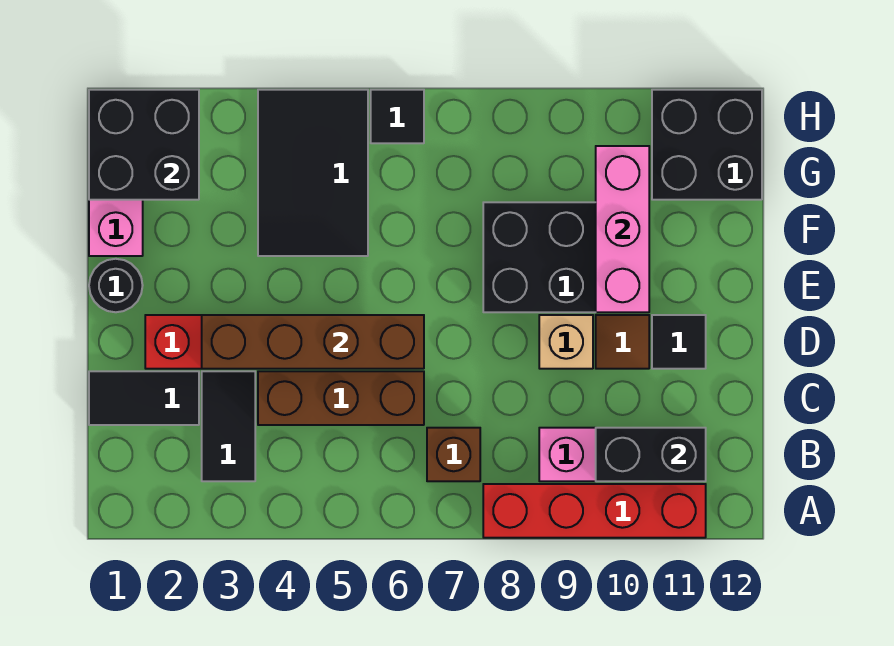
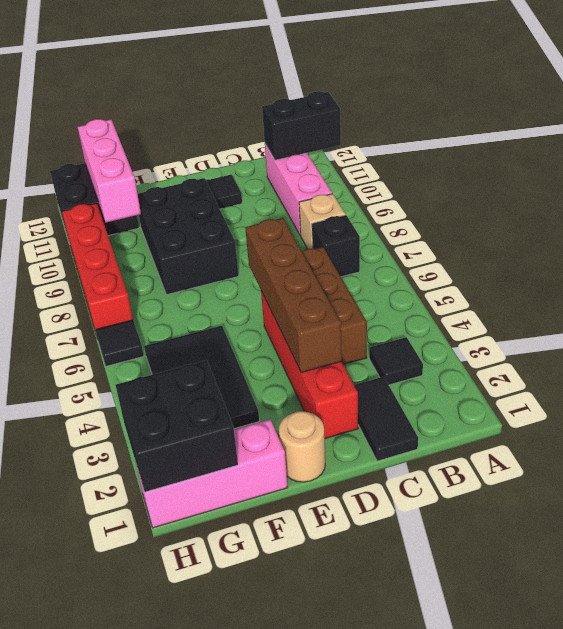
red 1x4 brick [483,484,706,538] -> red 1x4 brick moved to [62,203,133,336]
black 1x2 tile [202,371,255,481] -> black 1x1 tile [369,337,423,385]
brown 1x1 brick [427,428,480,481] -> black 1x1 brick [312,215,360,277]
black 1x2 brick [596,428,706,481] -> black 1x2 brick turned to [262,91,341,160]
tan 1x1 brick [539,315,593,369] -> tan 1x1 brick moved to [299,194,346,249]
brown 1x1 tile [596,315,649,369] -> none
black 1x1 round brick [89,259,143,312] -> tan 1x1 round brick [279,411,325,482]
pink 1x3 brick [596,146,649,312] -> pink 1x3 brick turned to [78,119,141,222]
black 2x3 tile [258,90,368,256] -> black 2x3 tile turned to [144,326,259,429]

